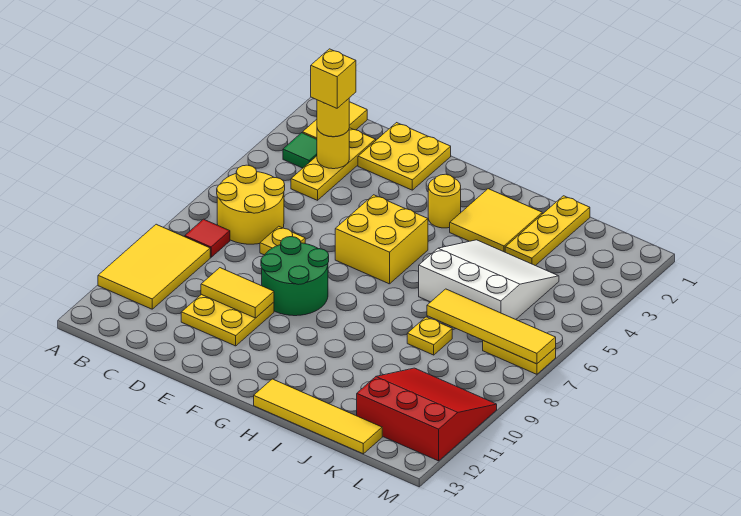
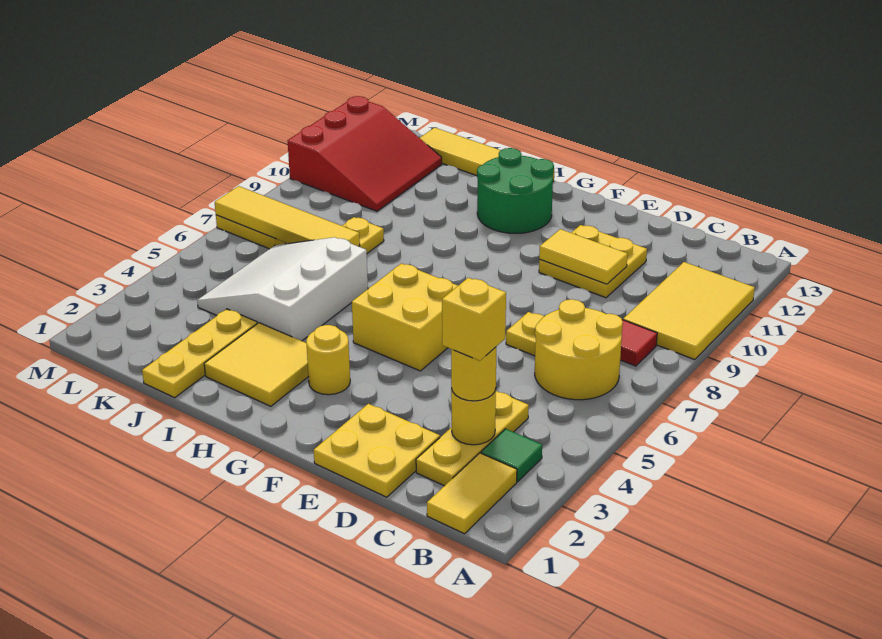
green 2x2 round brick [261,237,329,316] -> green 2x2 round brick moved to [477,148,554,233]
white 3x3 slope [419,240,559,319] -> white 3x3 slope turned to [197,237,368,341]
red 3x3 slope [357,368,497,461] -> red 3x3 slope turned to [287,96,442,211]

